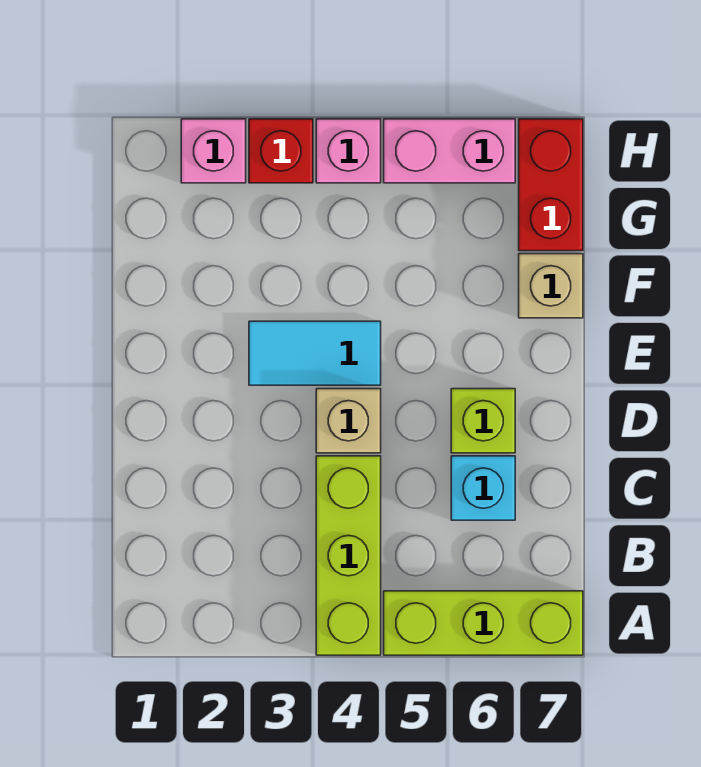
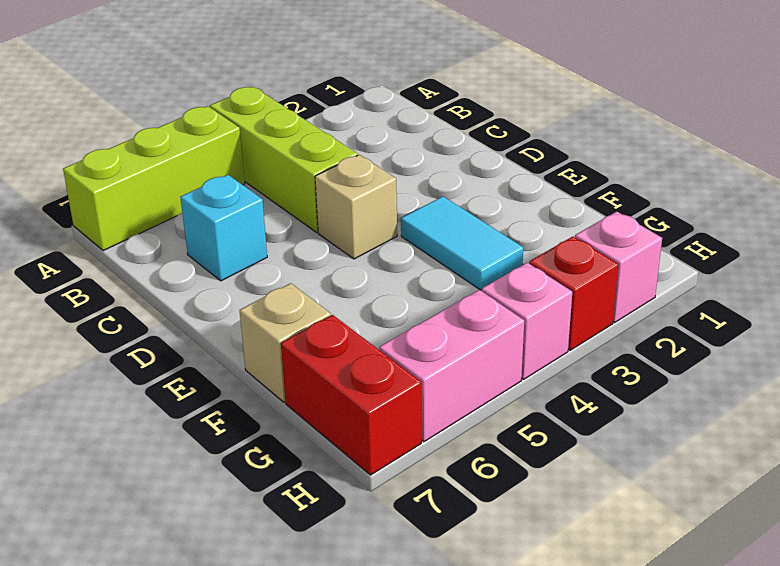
lime 1x1 brick [451,389,515,453] -> none
cyan 1x2 tile [249,321,381,385] -> cyan 1x2 tile turned to [401,196,523,290]

